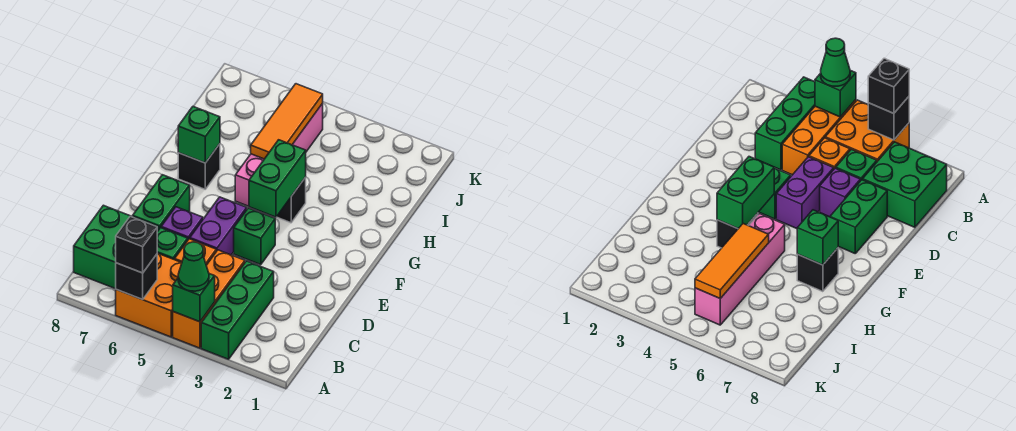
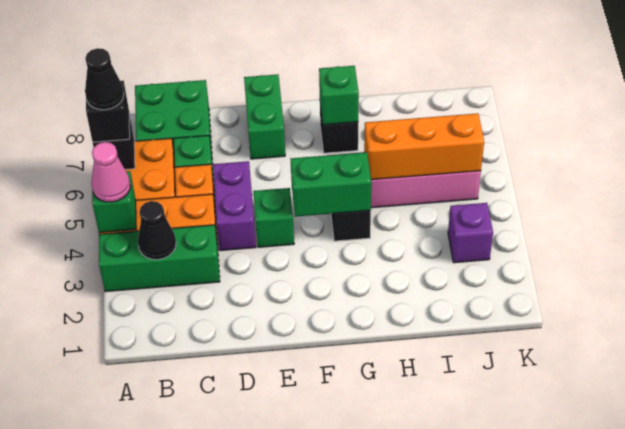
green 1x1 cone [178,242,209,291] -> pink 1x1 cone [91,142,131,202]
none -> black 1x1 cone [85,48,124,110]
none -> black 1x1 cone [138,201,176,260]
purple 1x2 brick [190,197,247,255] -> purple 1x2 brick turned to [213,161,256,251]
purple 1x1 brick [161,207,203,239] -> purple 1x1 brick moved to [448,203,493,263]
green 1x2 brick [133,175,190,229] -> green 1x2 brick turned to [244,74,285,159]
orange 1x3 tile [251,84,323,159] -> orange 1x3 brick [364,113,484,180]

